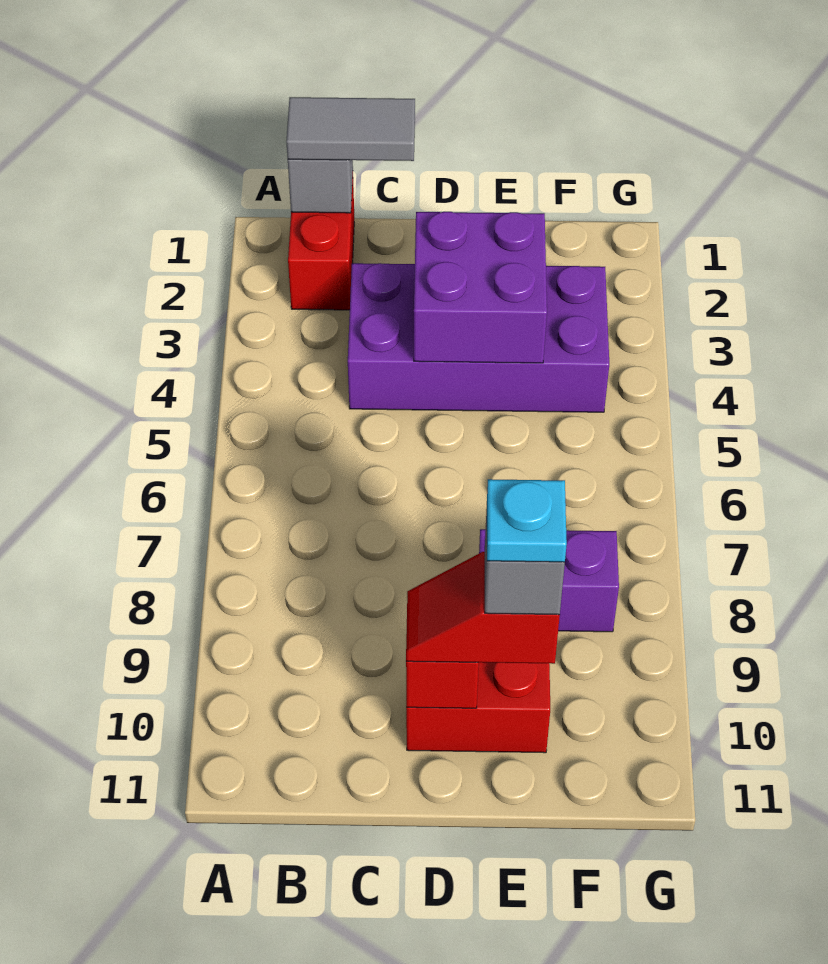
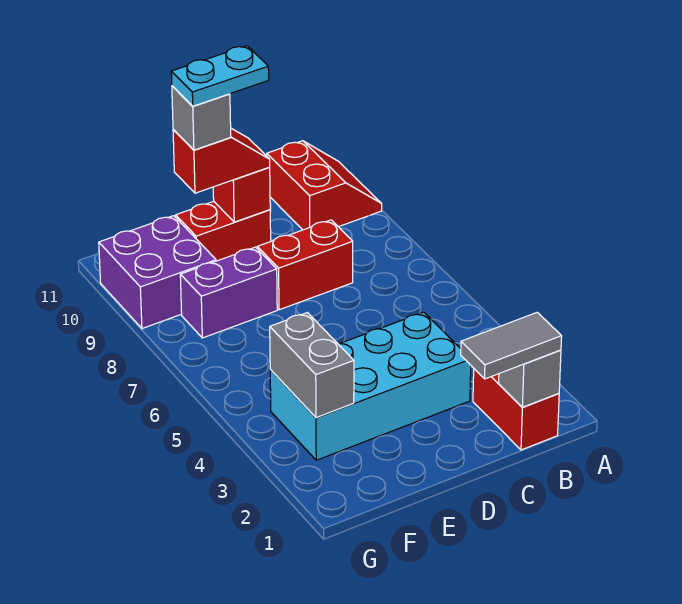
none -> red 2x2 slope [267,141,382,230]
purple 2x4 brick [348,263,609,412] -> cyan 2x4 brick [270,312,471,460]
none -> red 1x2 brick [257,220,353,310]
purple 2x2 brick [414,212,547,363] -> purple 2x2 brick moved to [99,216,216,329]
cyan 1x1 plate [487,479,567,562] -> cyan 1x2 plate [171,46,269,106]
none -> grey 1x2 brick [270,313,354,418]

